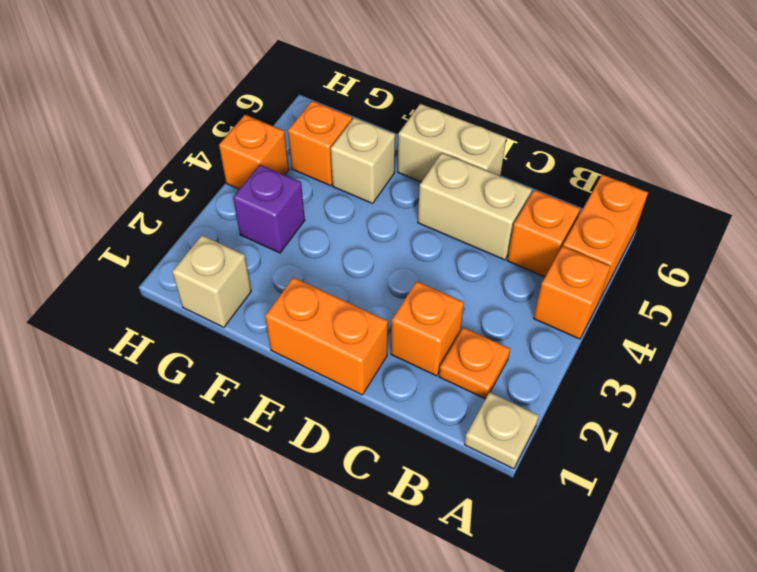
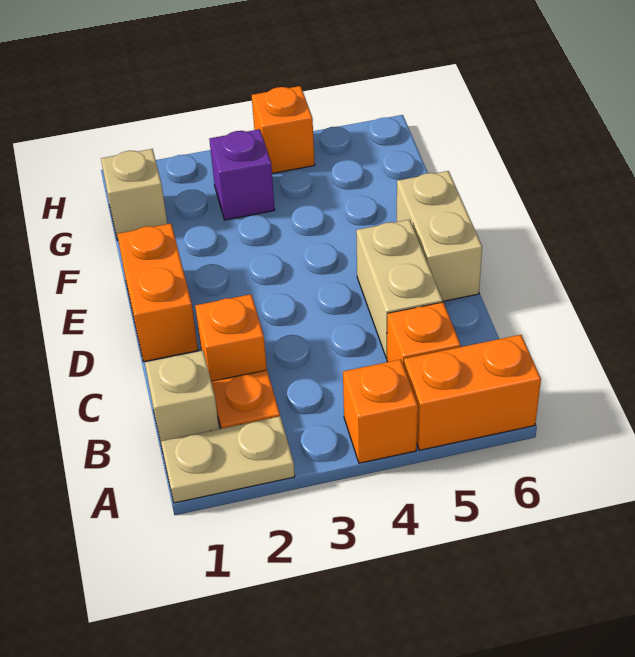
tan 1x1 plate [464,392,539,469] -> tan 1x2 plate [161,416,295,503]
tan 1x1 brick [331,118,395,204] -> tan 1x1 brick moved to [145,351,219,447]
orange 1x1 brick [288,101,352,186] -> none

